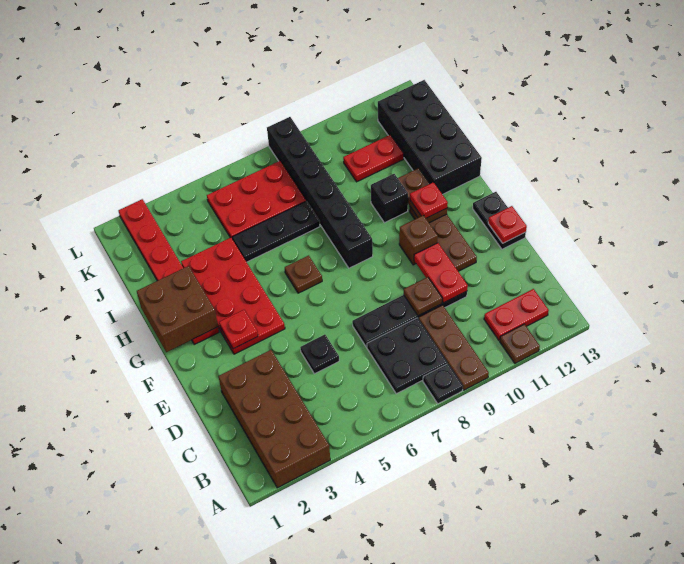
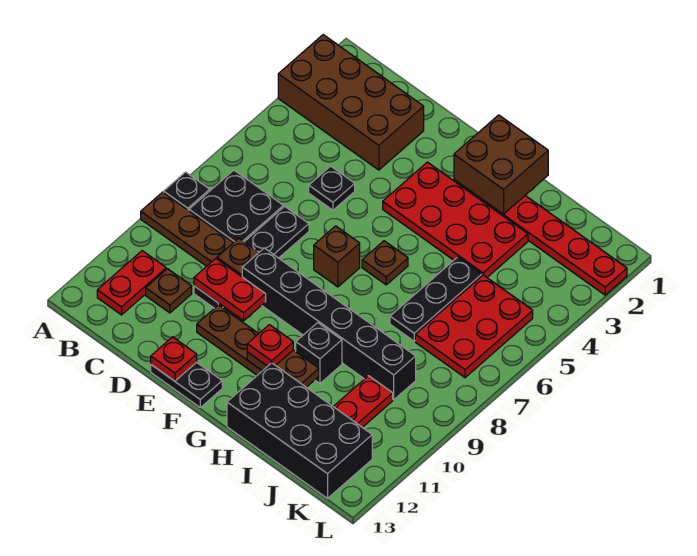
brown 1x1 plate [500,324,540,363] -> brown 1x1 plate moved to [146,269,192,313]
red 1x1 plate [219,310,258,349] -> none
brown 1x1 brick [399,215,438,265] -> brown 1x1 brick moved to [314,226,360,287]
black 1x6 brick [267,117,373,268] -> black 1x6 brick moved to [242,248,416,400]

